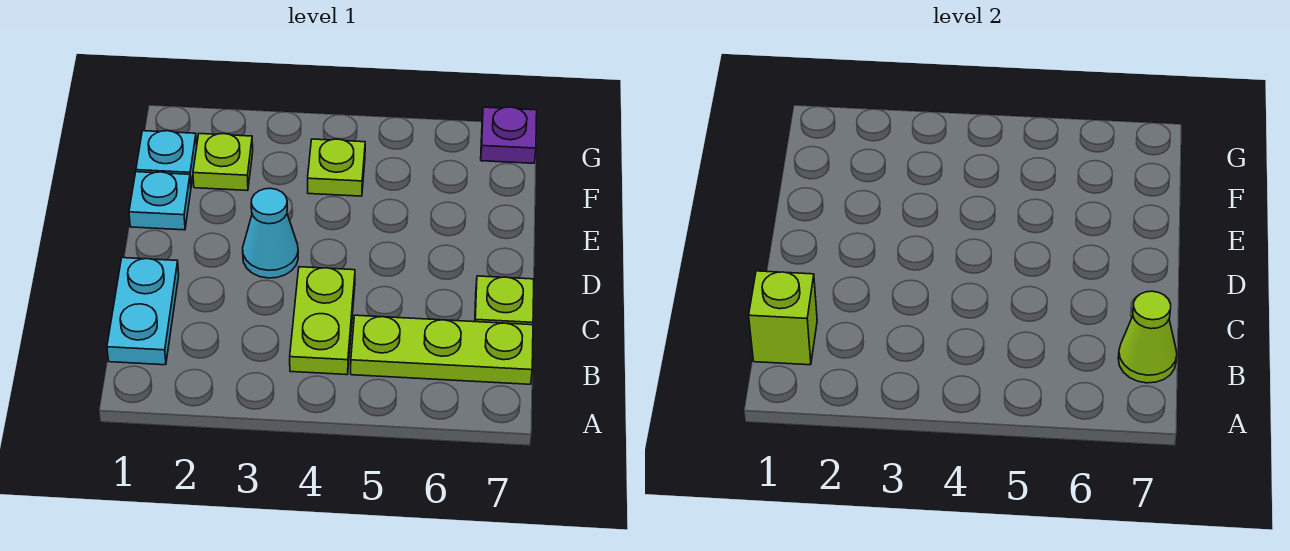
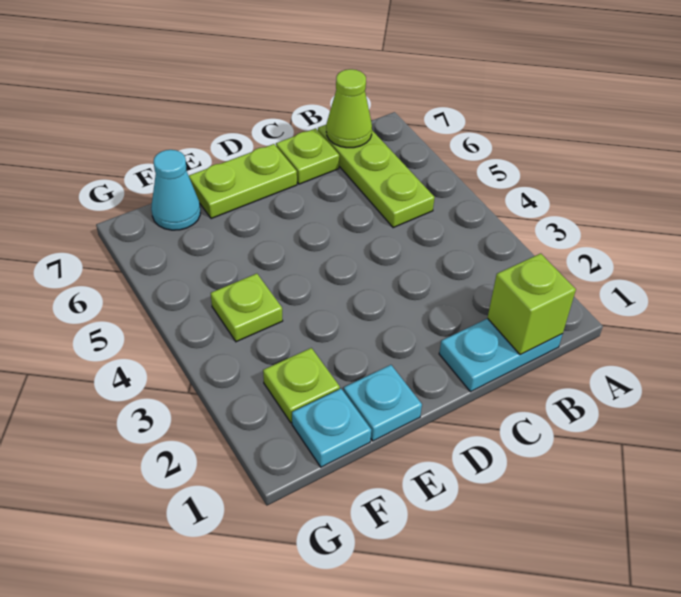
lime 1x2 plate [290,267,355,375] -> lime 1x2 plate moved to [189,144,297,219]
cyan 1x1 cone [243,188,298,278] -> cyan 1x1 cone moved to [151,150,200,230]
purple 1x1 plate [481,107,537,163] -> none

